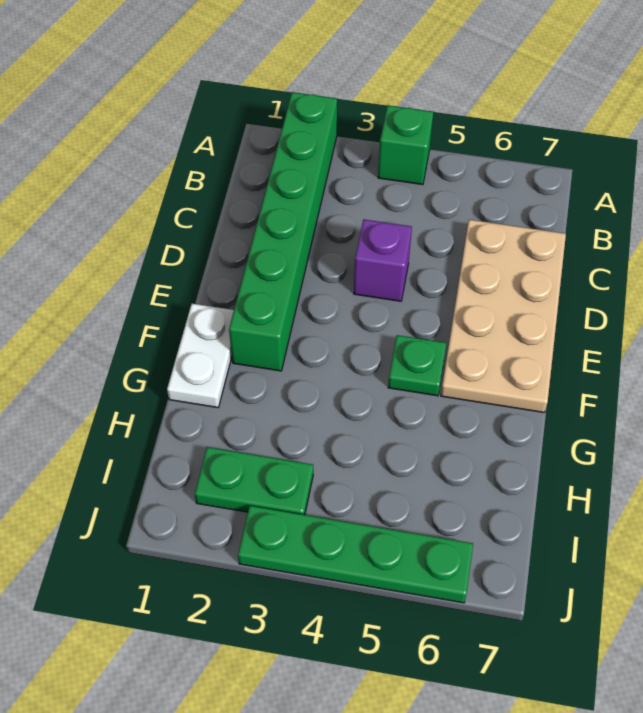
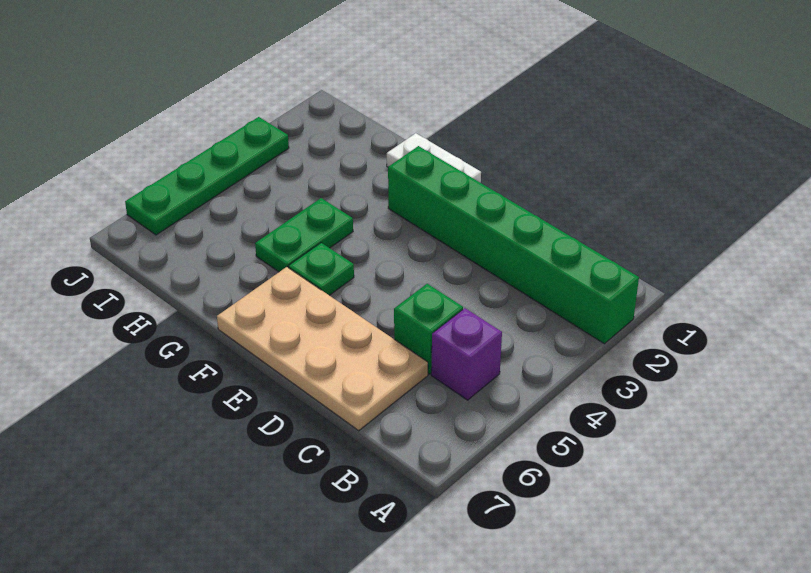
green 1x1 brick [378,106,433,185] -> green 1x1 brick moved to [394,284,463,374]
purple 1x1 brick [354,220,412,301] -> purple 1x1 brick moved to [431,308,502,400]
green 1x2 plate [195,447,313,515] -> green 1x2 plate moved to [255,198,353,272]

